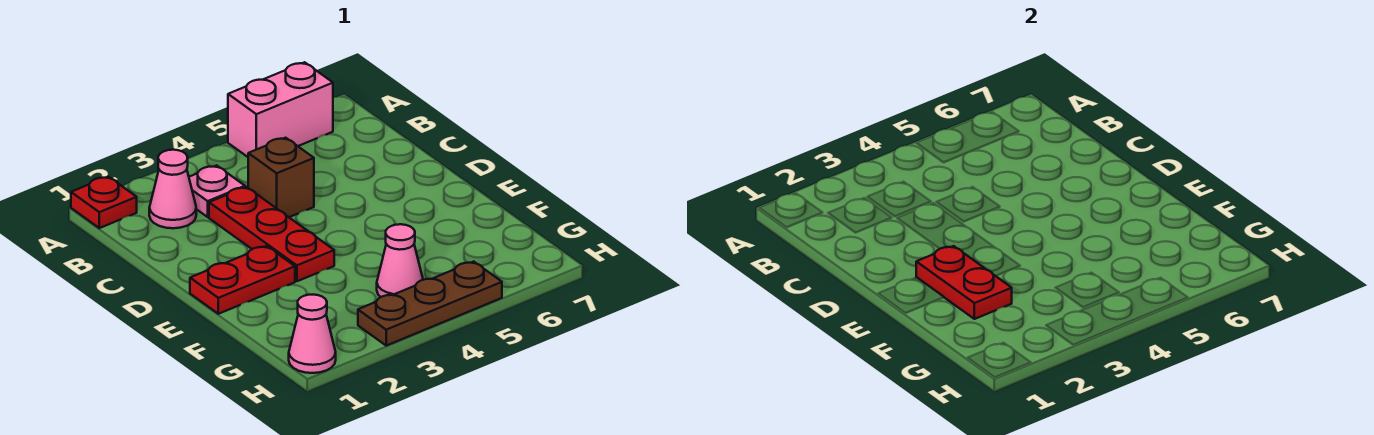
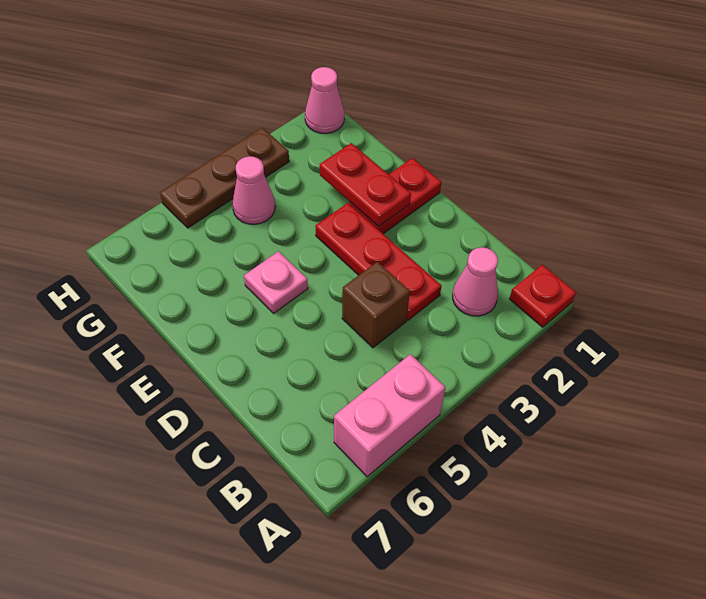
pink 1x1 plate [189,165,245,217] -> pink 1x1 plate moved to [244,251,308,313]

